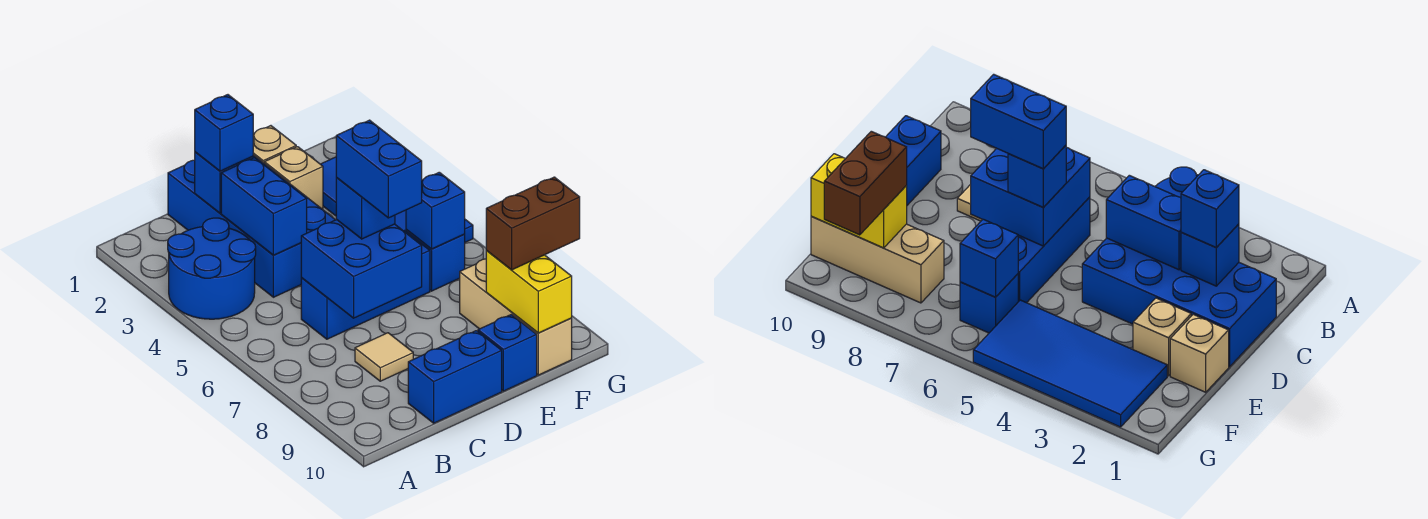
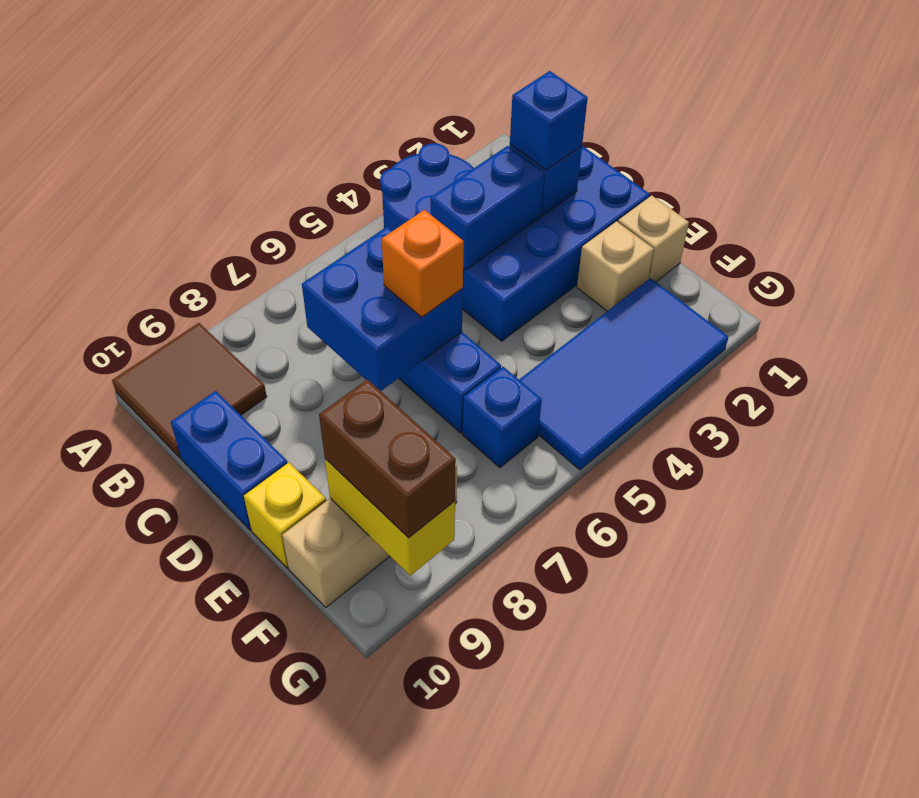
none -> brown 2x2 tile [112,323,267,458]
tan 1x1 tile [355,333,413,381] -> none
blue 1x1 brick [336,178,395,239] -> orange 1x1 brick [382,210,464,317]
blue 1x2 brick [336,120,422,218] -> none
blue 1x1 brick [478,315,537,391] -> yellow 1x1 brick [244,463,326,568]
blue 1x1 brick [406,172,465,249] -> none
yellow 1x2 brick [486,251,572,333] -> yellow 1x2 brick turned to [325,459,455,576]

